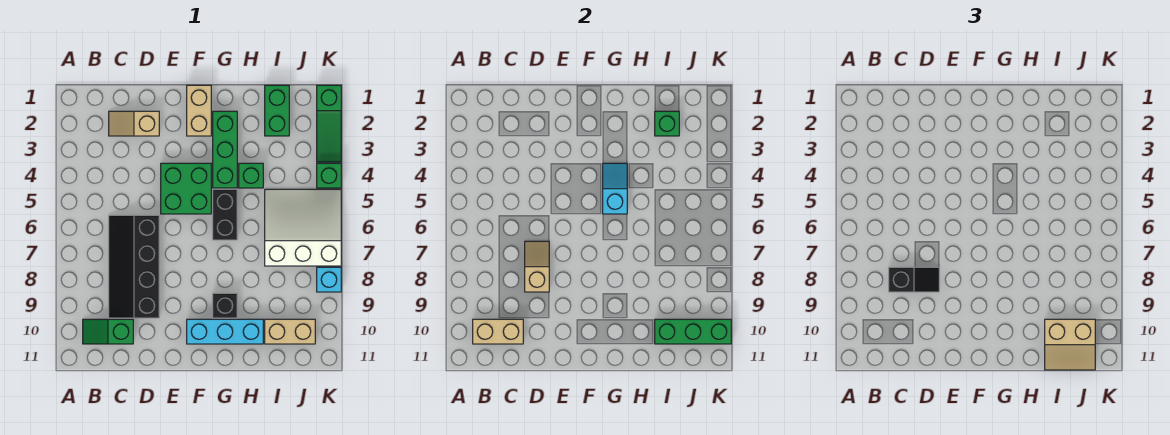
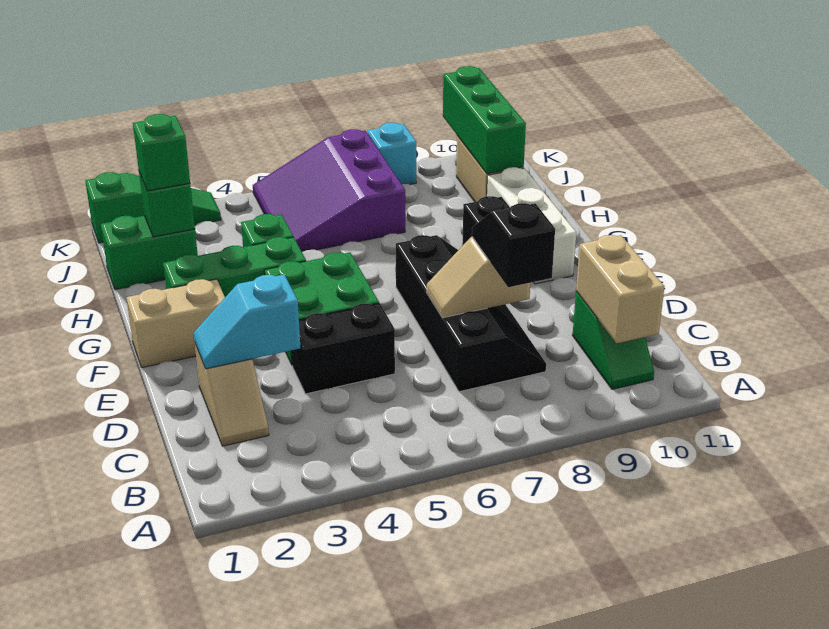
black 2x4 slope [109,215,159,318] -> black 2x4 slope turned to [396,235,546,392]
cyan 1x3 brick [187,319,263,344] -> white 1x3 brick [487,167,576,284]
cyan 1x2 slope [603,163,627,214] -> cyan 1x2 slope moved to [194,275,300,369]
black 1x2 brick [213,189,237,240] -> black 1x2 brick moved to [292,303,395,394]
white 3x3 slope [265,189,341,266] -> purple 3x3 slope [253,129,405,252]
tan 2x2 slope [1045,319,1095,370] -> none
green 1x1 brick [317,163,341,188] -> green 1x1 brick moved to [133,114,190,191]

